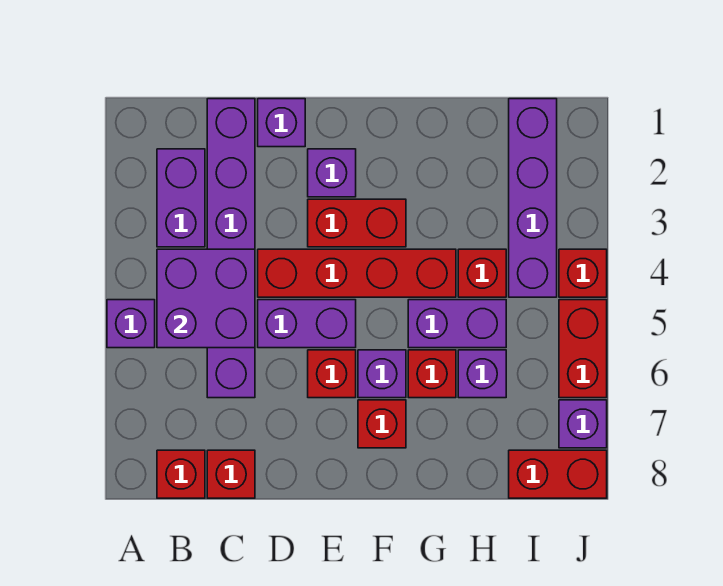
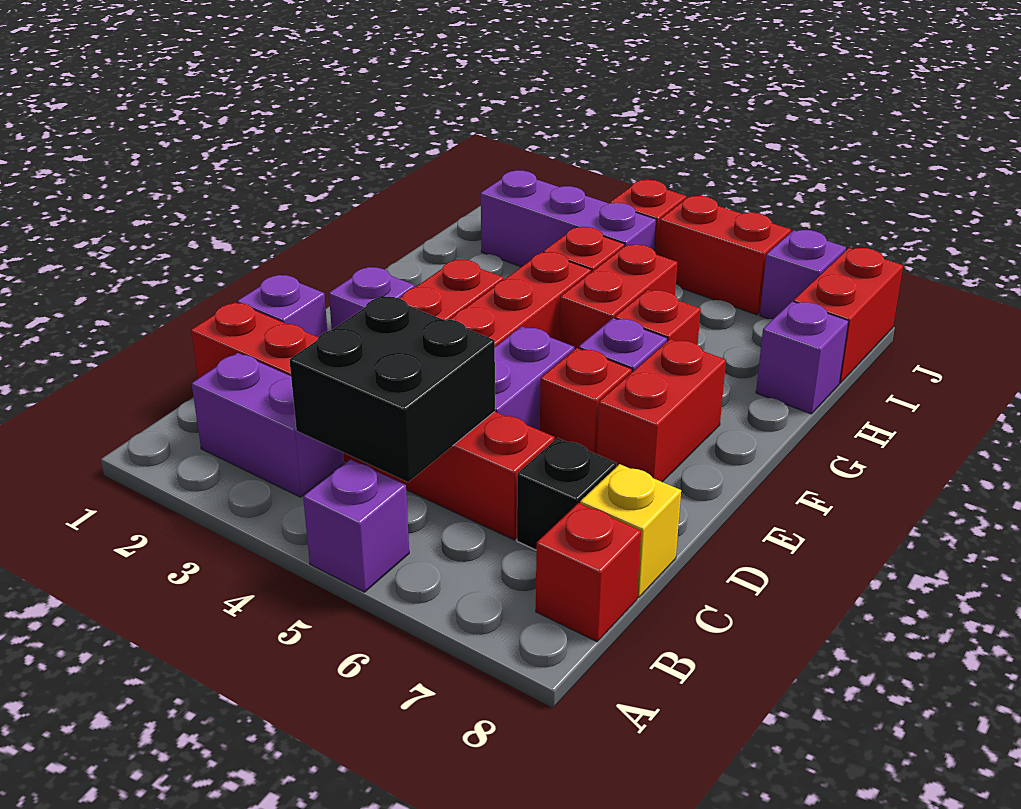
purple 2x2 brick [157,249,255,348] -> black 2x2 brick [289,296,495,482]
purple 1x6 brick [207,99,255,398] -> red 1x6 brick [191,302,555,540]
none -> black 1x1 brick [517,438,616,550]
red 1x1 brick [207,450,255,498] -> yellow 1x1 brick [580,464,681,598]
red 1x1 brick [358,400,406,448] -> red 1x2 brick [597,339,726,482]
purple 1x2 brick [408,300,506,348] -> red 1x2 brick [559,245,677,350]
purple 1x1 brick [458,350,506,398] -> purple 1x1 brick moved to [756,301,849,414]
purple 1x4 brick [509,99,557,297] -> purple 1x3 brick [481,170,656,267]

